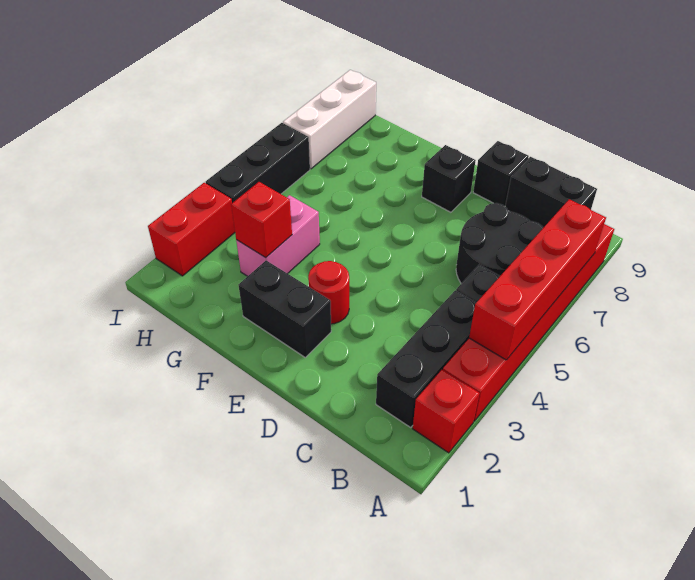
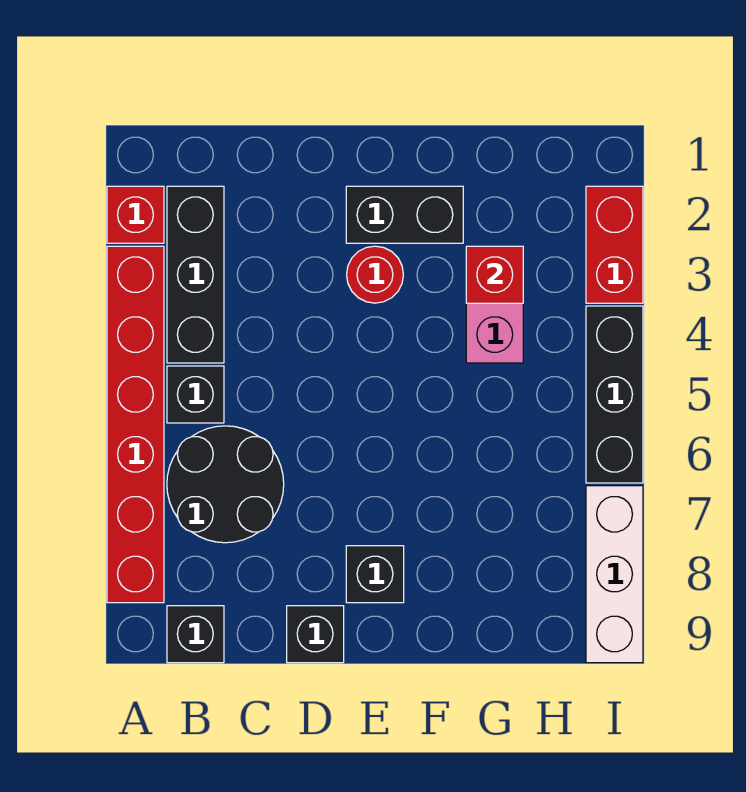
red 1x4 brick [469,199,606,360] -> none
black 1x2 brick [505,157,597,228] -> black 1x1 brick [167,606,224,663]

